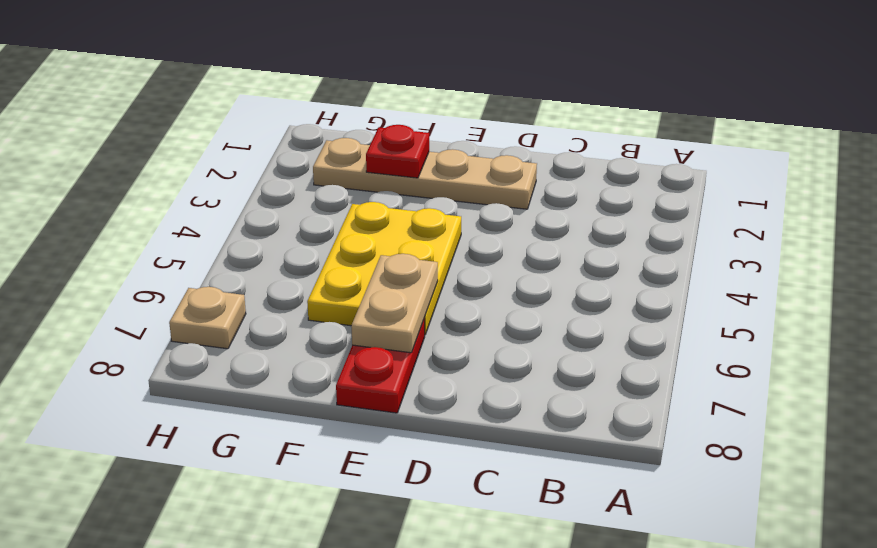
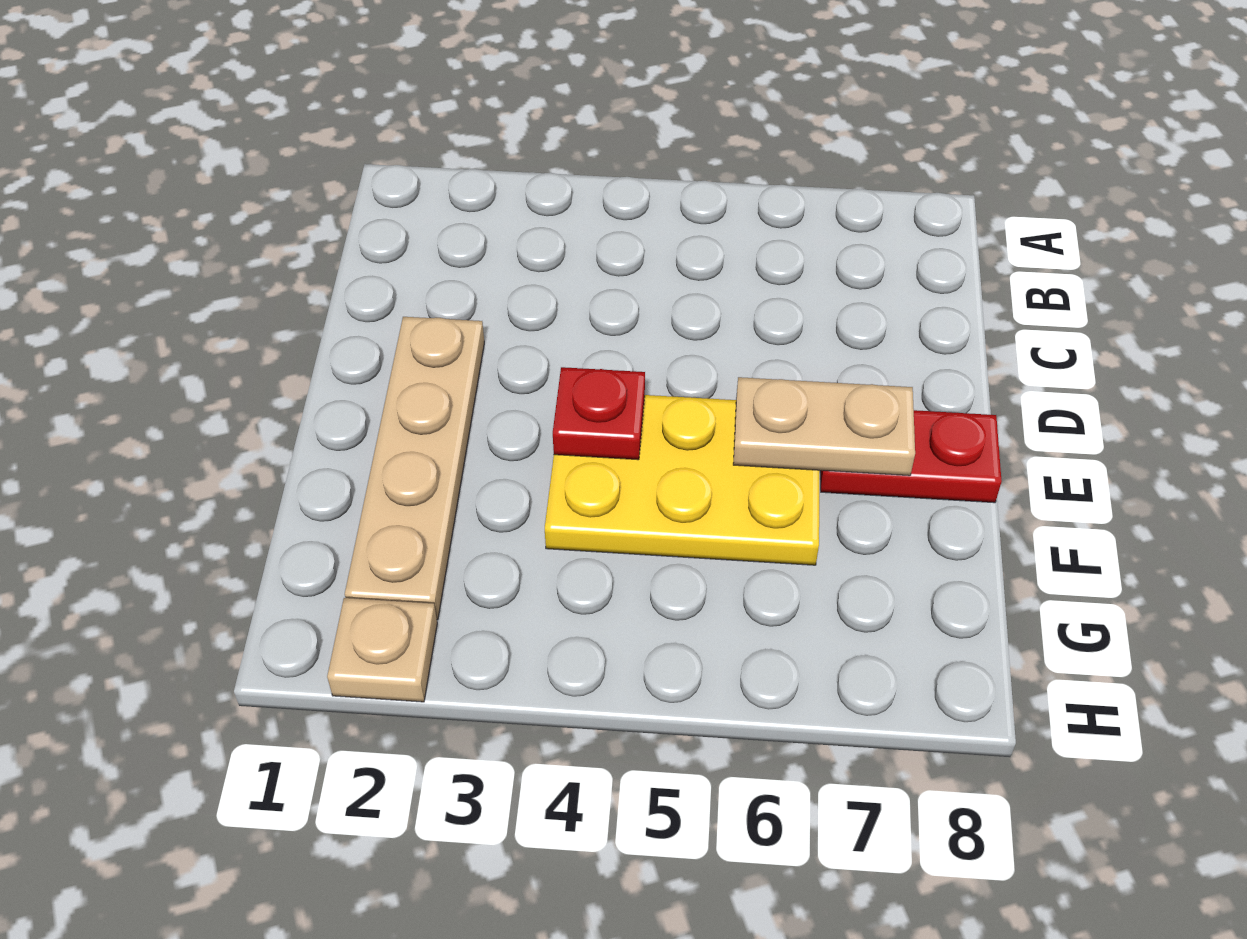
red 1x1 plate [366,125,429,178] -> red 1x1 plate moved to [553,367,645,460]
tan 1x1 plate [169,287,246,349] -> tan 1x1 plate moved to [327,598,437,702]

